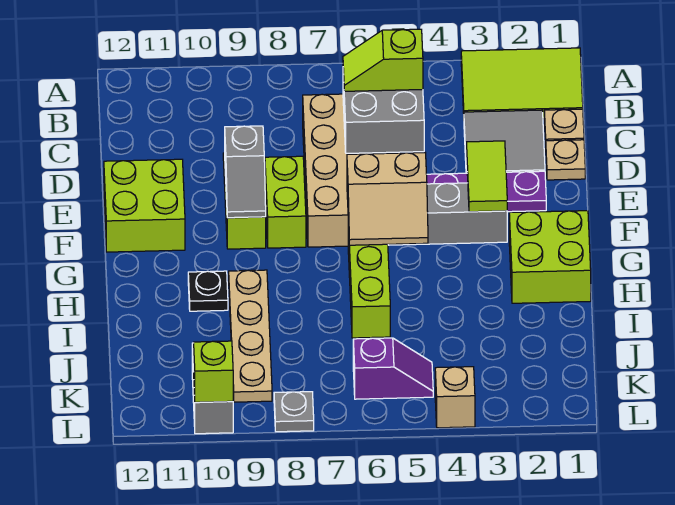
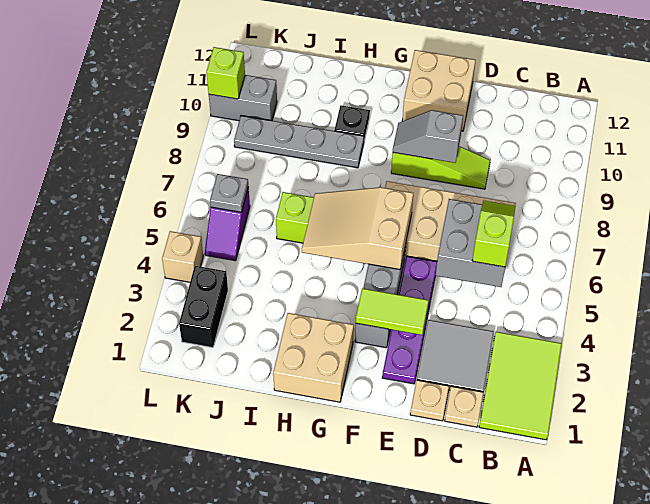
lime 1x2 brick [265,156,306,248] -> none
lime 2x2 brick [104,159,185,252] -> tan 2x2 brick [402,50,476,131]
tan 2x2 slope [347,153,428,245] -> tan 2x3 slope [302,187,413,269]
lime 2x2 brick [509,211,591,303] -> tan 2x2 brick [273,313,354,402]
tan 1x4 plate [229,270,272,402] -> grey 1x4 plate [234,116,364,168]
none -> black 1x2 brick [179,266,228,348]
grey 1x1 plate [274,392,314,432] -> grey 1x1 plate moved to [210,174,248,212]

